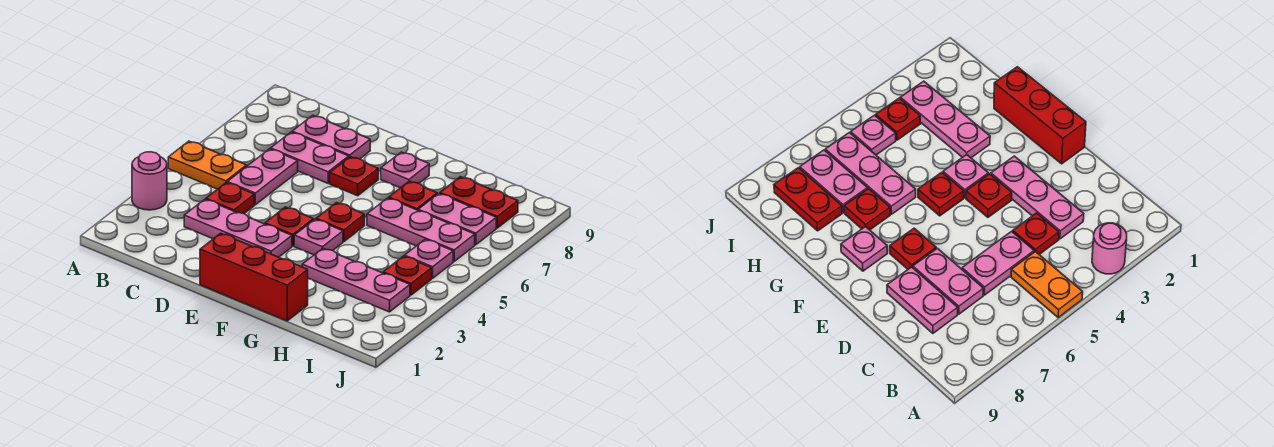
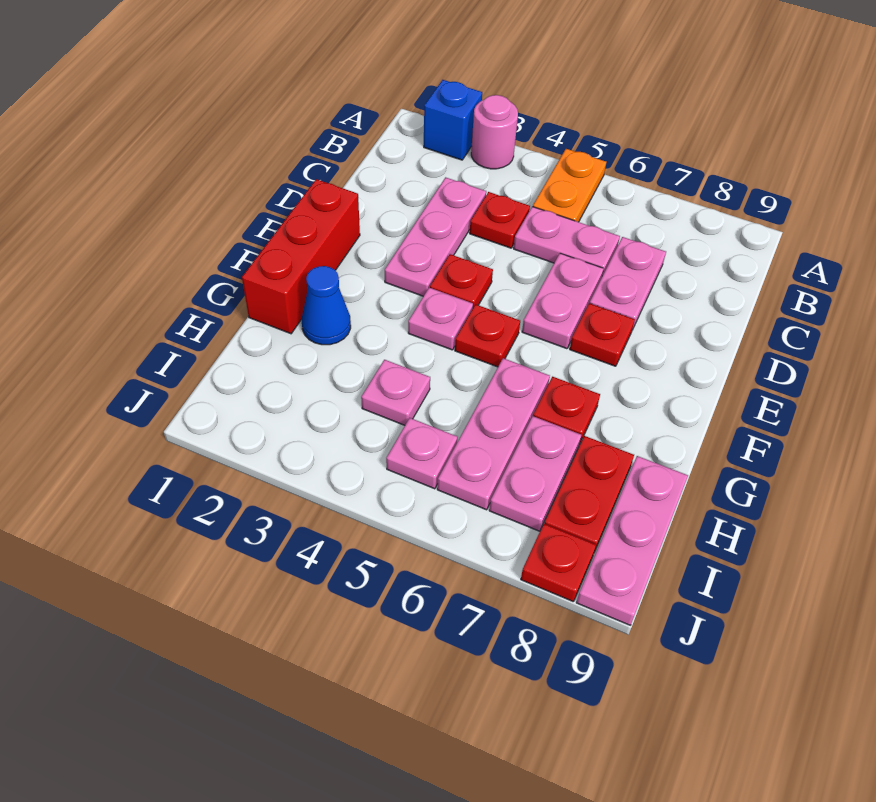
none -> blue 1x1 brick [424,80,482,160]
pink 1x2 plate [292,115,370,159] -> pink 1x2 plate moved to [522,253,603,349]
pink 1x1 plate [381,152,429,188] -> pink 1x1 plate moved to [361,360,430,425]
none -> blue 1x1 cone [302,266,351,345]
pink 1x3 plate [302,249,410,312] -> pink 1x3 plate moved to [576,456,688,625]
red 1x1 plate [383,256,432,295] -> red 1x1 plate moved to [521,524,596,602]

